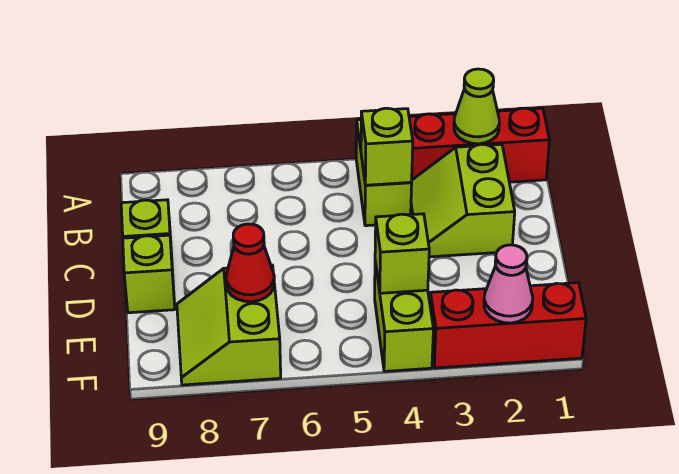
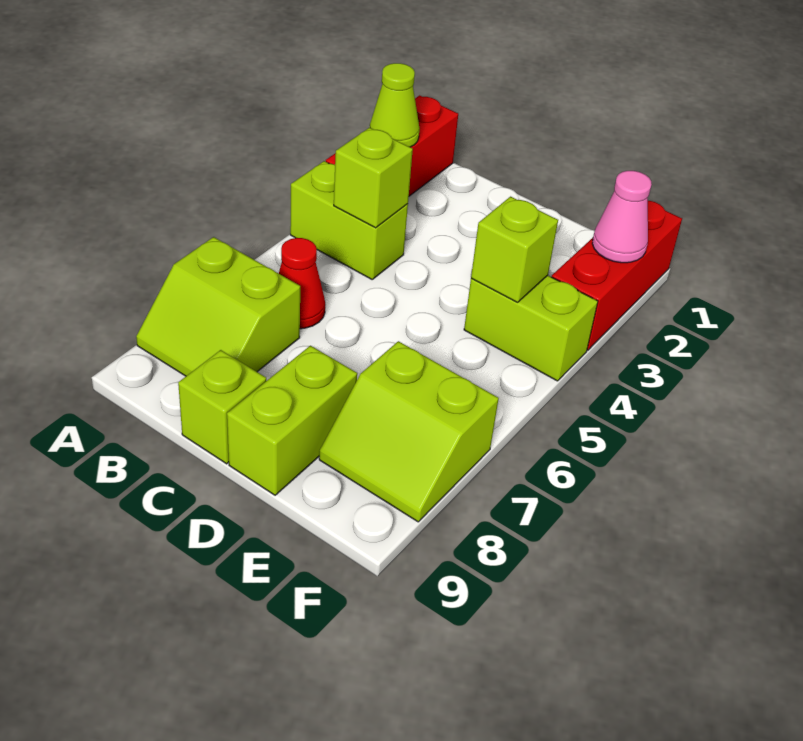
lime 2x2 slope [411,144,515,257] -> lime 2x2 slope moved to [136,237,300,376]
lime 1x1 brick [123,235,175,313] -> lime 1x2 brick [227,346,357,495]
red 1x1 cone [226,224,274,302] -> red 1x1 cone moved to [279,238,325,329]

